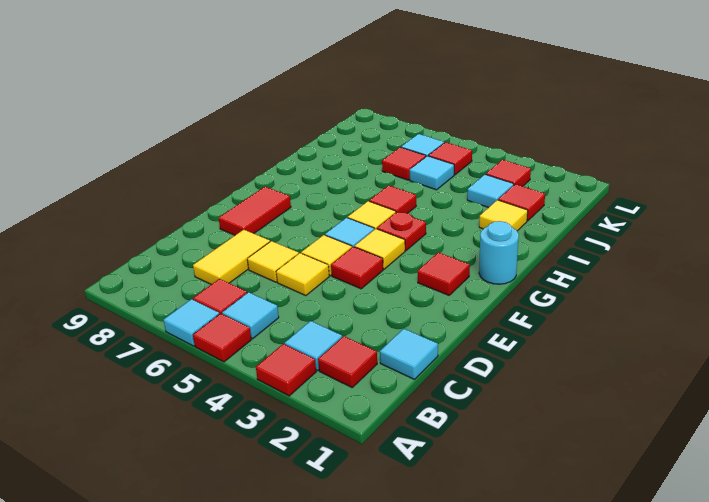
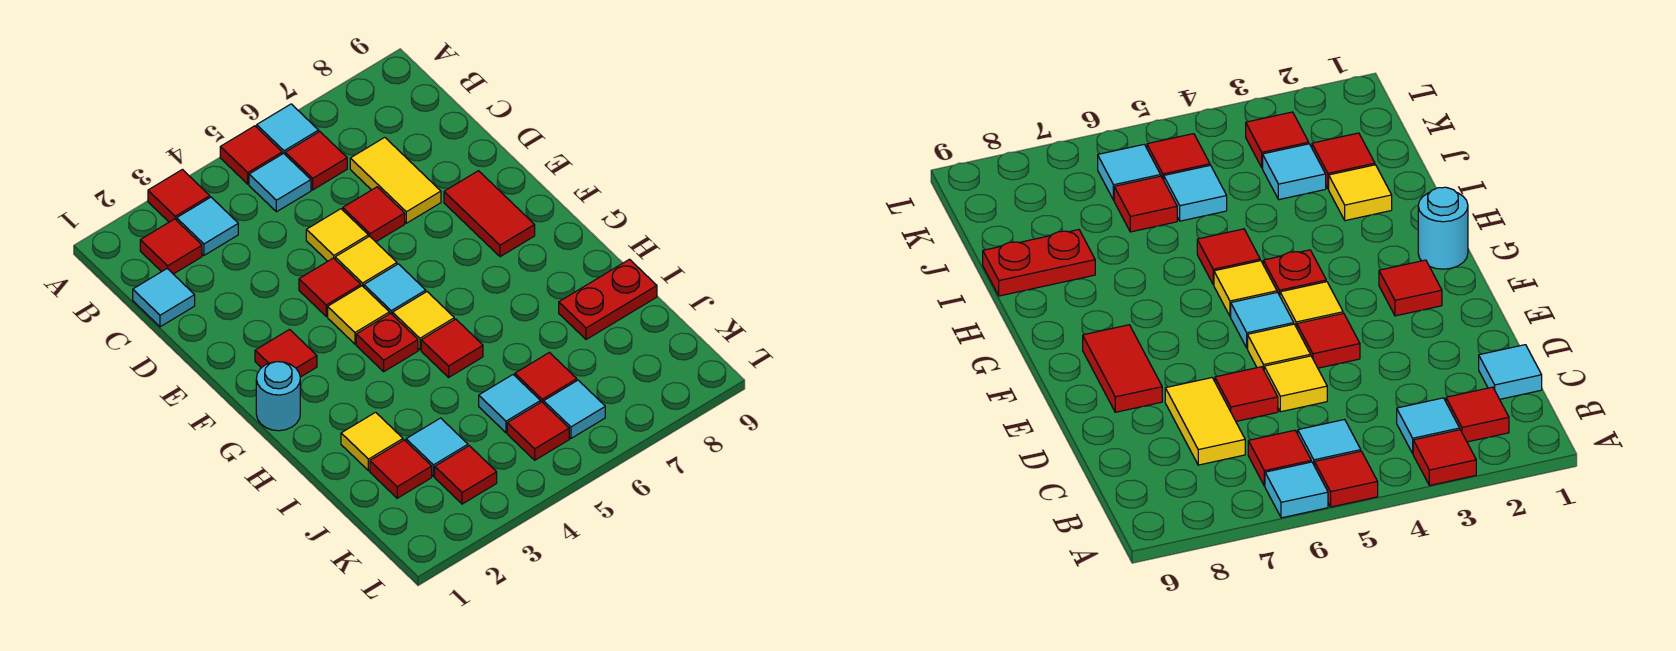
yellow 1x1 tile [247,241,299,282] -> red 1x1 tile [343,187,405,242]
none -> red 1x2 plate [559,259,657,340]

